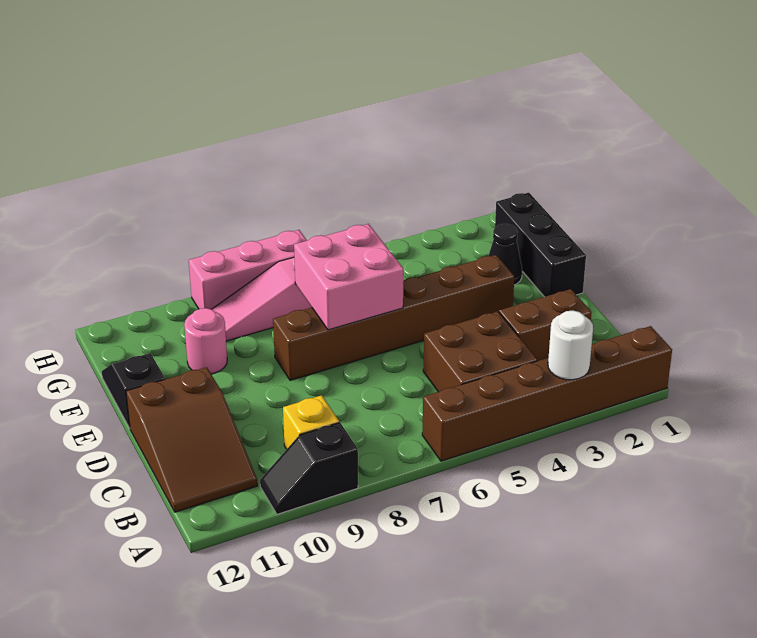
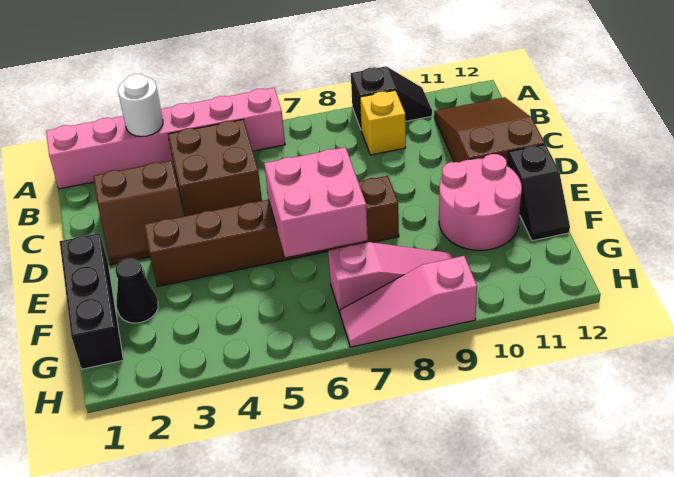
brown 1x6 brick [422,326,672,461] -> pink 1x6 brick [46,88,285,189]
pink 1x1 round brick [184,308,227,374] -> pink 2x2 round brick [439,154,522,250]
pink 1x3 brick [189,230,307,309] -> pink 1x3 slope [340,256,477,347]

